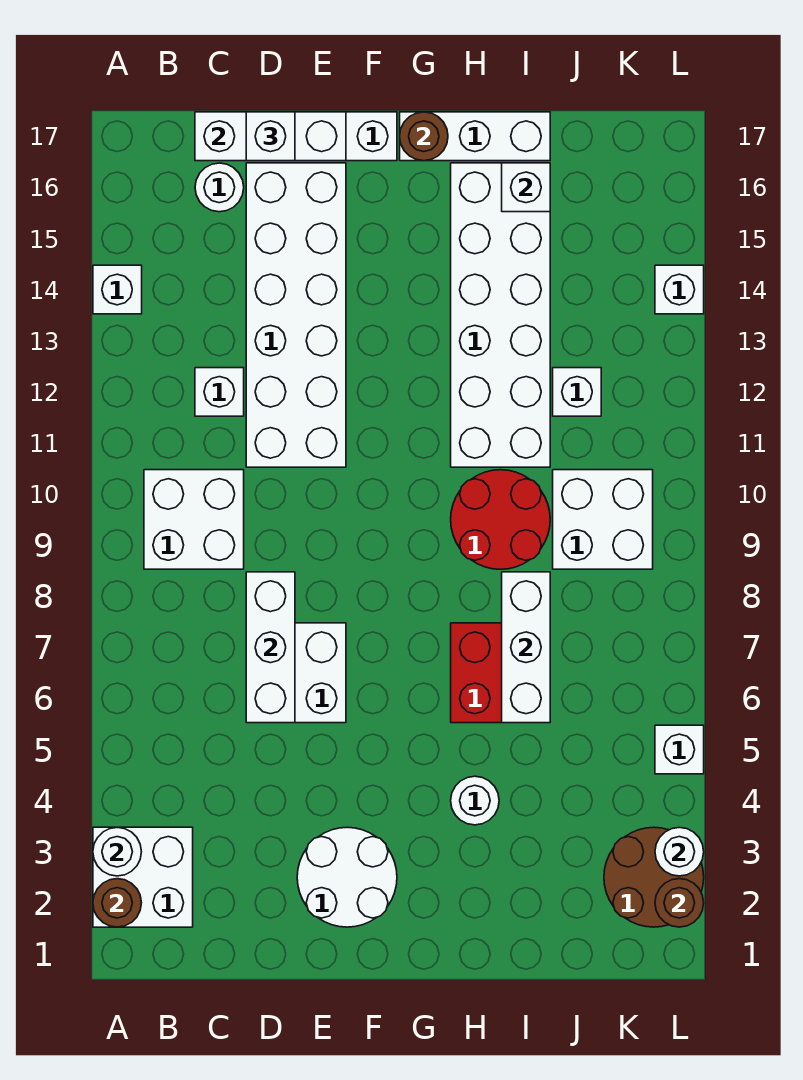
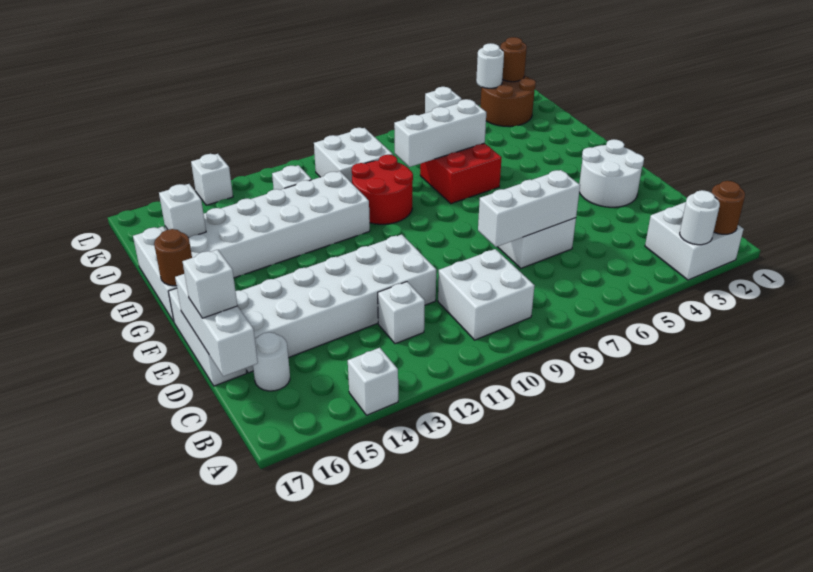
white 1x1 round brick [451,776,499,825] -> none

